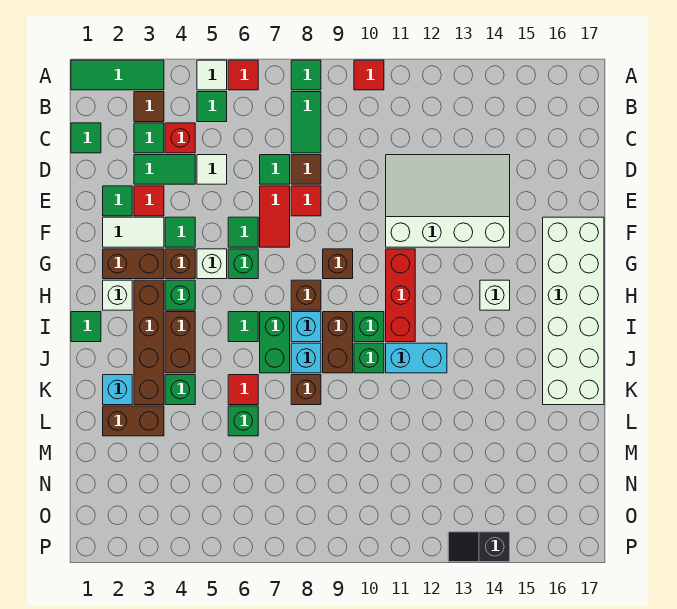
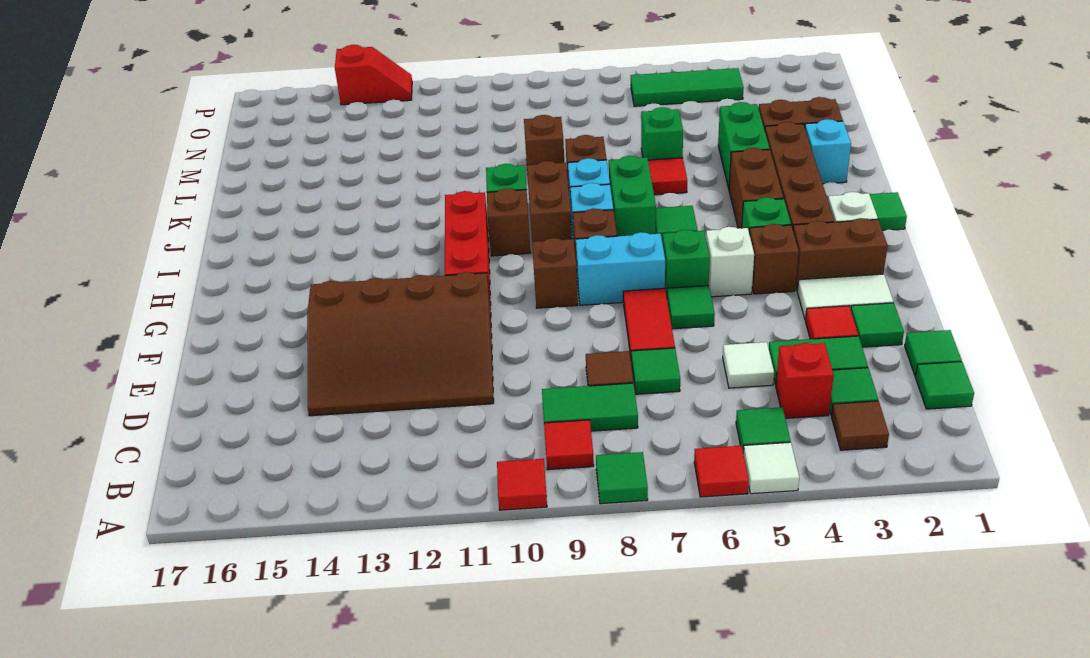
green 1x3 tile [71,60,164,90] -> green 1x3 tile moved to [631,68,744,106]
green 1x2 tile [291,92,321,153] -> green 1x2 tile turned to [542,383,638,431]
white 3x4 slope [386,155,510,247] -> brown 3x4 slope [307,272,494,416]
red 1x1 tile [291,186,321,216] -> red 1x1 tile moved to [544,420,594,470]
green 1x1 tile [165,217,195,247] -> green 1x1 tile moved to [905,330,962,376]
white 2x6 brick [543,217,604,405] -> none
white 1x1 brick [480,280,510,310] -> none
green 1x1 brick [354,312,384,342] -> brown 1x1 brick [487,188,531,256]
cyan 1x2 brick [386,343,447,373] -> cyan 1x2 brick moved to [576,232,665,305]
green 1x1 brick [165,375,195,405] -> green 1x2 brick [718,102,770,188]
none -> brown 1x1 brick [524,115,564,165]
black 1x2 slope [448,532,510,562] -> red 1x2 slope [335,45,412,105]

